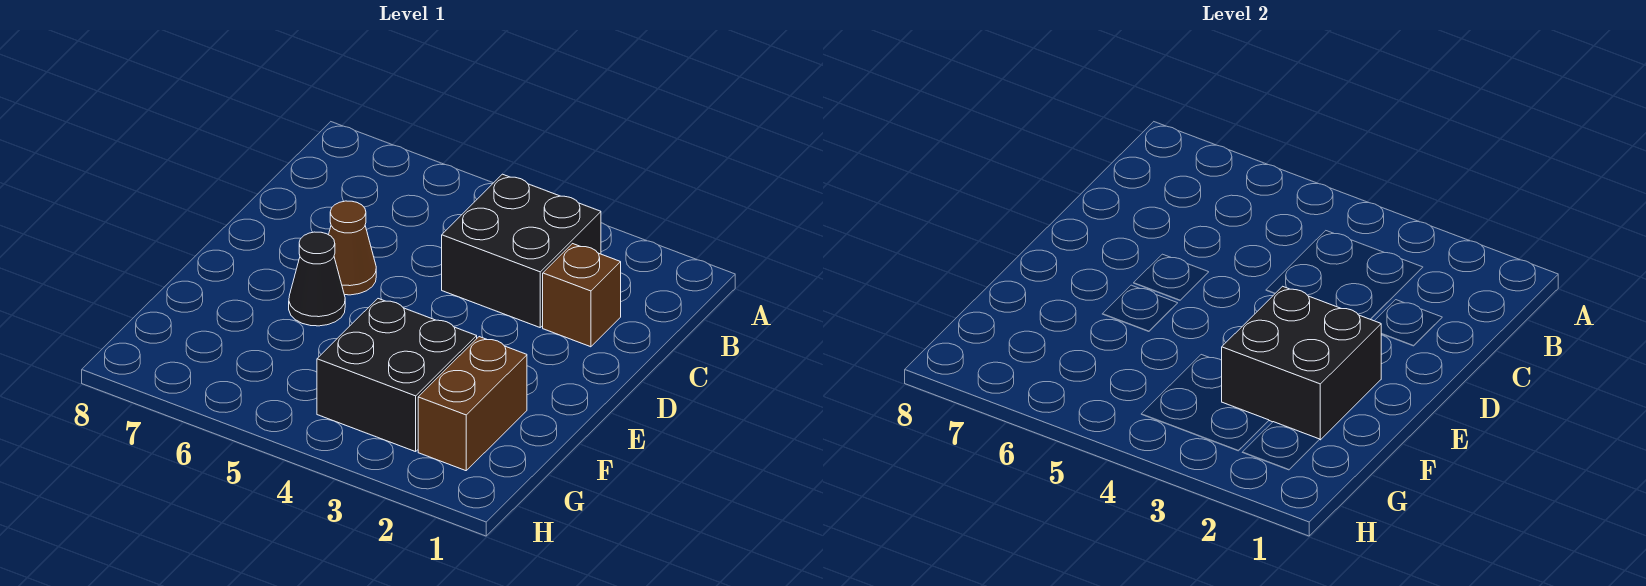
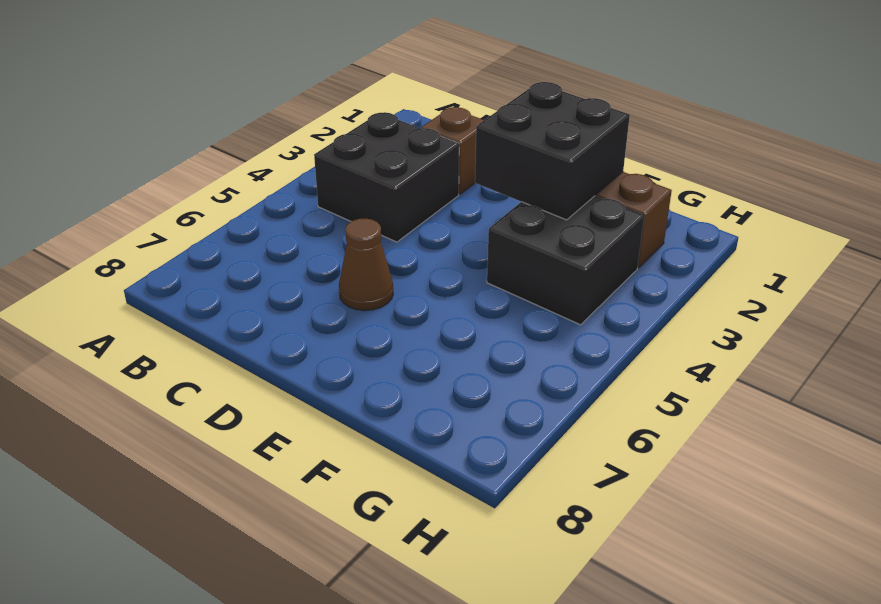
black 1x1 cone [289,232,345,326] -> none

